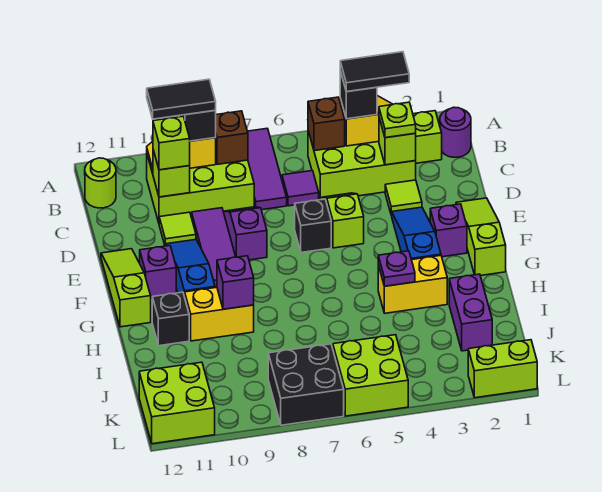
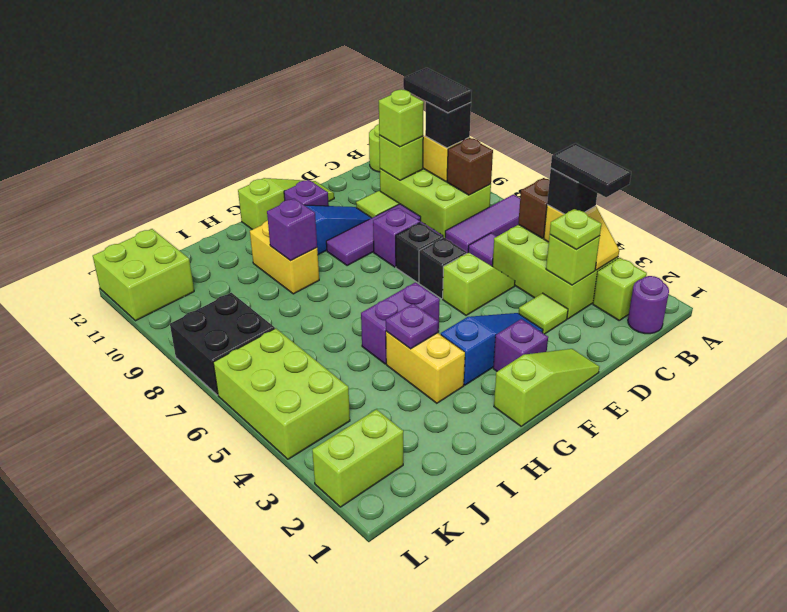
black 1x1 brick [152,292,189,346] -> black 1x1 brick moved to [396,223,442,282]
purple 1x2 brick [449,274,492,351] -> purple 1x2 brick moved to [361,282,440,364]
lime 2x2 brick [333,335,408,416] -> lime 2x3 brick [213,328,350,459]
lime 1x2 brick [468,340,537,398] -> lime 1x2 brick turned to [312,409,403,507]

